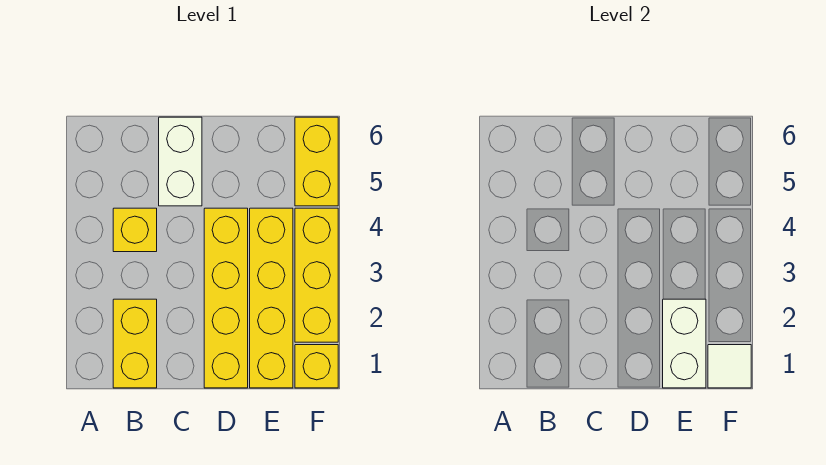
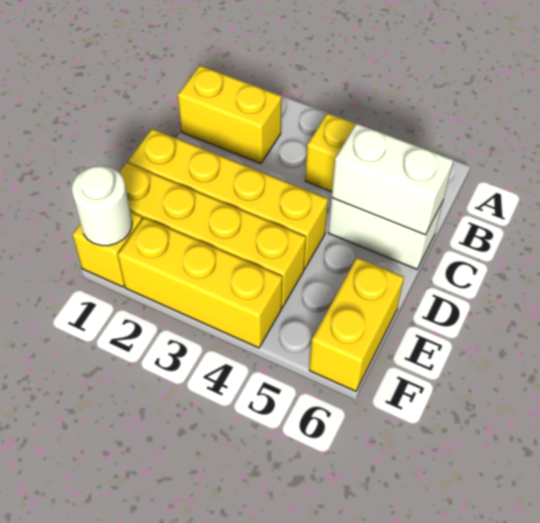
white 1x2 brick [663,299,706,388] -> white 1x2 brick moved to [332,123,453,235]
white 1x1 tile [708,345,751,388] -> white 1x1 round brick [72,166,132,246]
yellow 1x2 brick [295,117,338,206] -> yellow 1x2 brick turned to [309,258,404,391]

